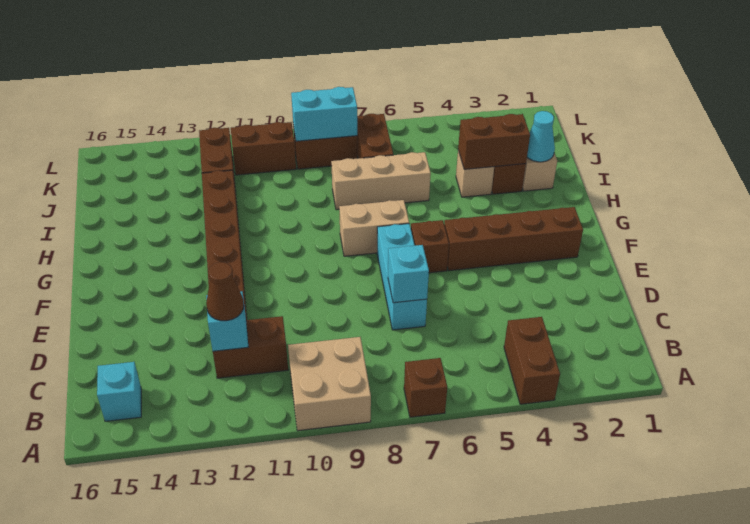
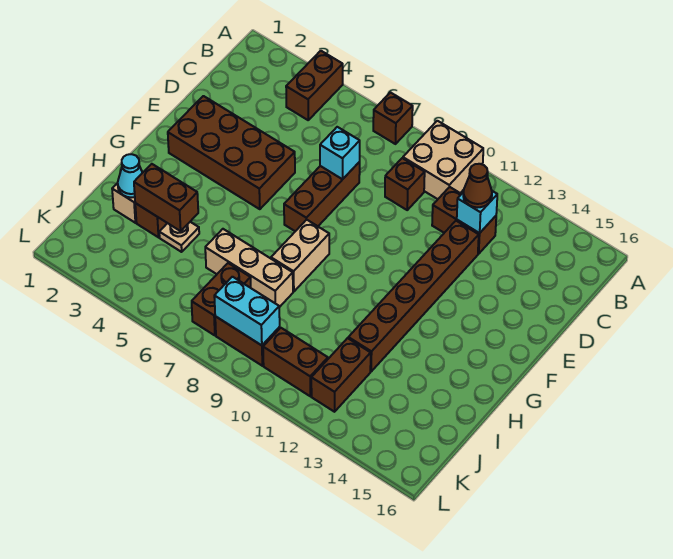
cyan 1x1 brick [97,362,141,421] -> none
cyan 1x3 brick [377,224,427,330] -> brown 1x3 brick [284,162,360,231]
brown 1x4 brick [444,207,583,271] -> brown 2x4 brick [168,96,295,209]
brown 1x1 brick [411,220,449,273] -> brown 1x1 brick moved to [385,158,425,210]
tan 1x2 brick [339,200,409,256] -> tan 1x2 brick turned to [271,220,329,292]
tan 1x1 brick [456,150,494,197] -> tan 1x1 plate [159,222,199,252]

